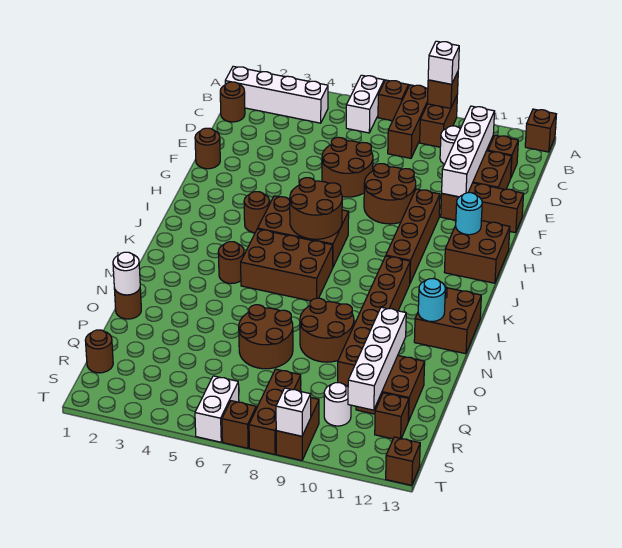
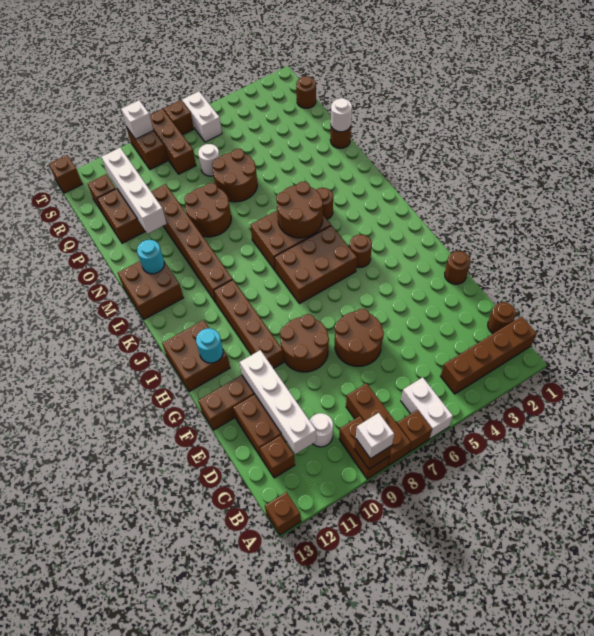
white 1x4 brick [225,66,328,123] -> brown 1x4 brick [441,316,537,394]
brown 2x2 round brick [290,178,342,239] -> brown 2x2 round brick moved to [276,182,323,238]
white 1x1 round brick [324,383,351,426] -> white 1x1 round brick moved to [198,144,220,176]

